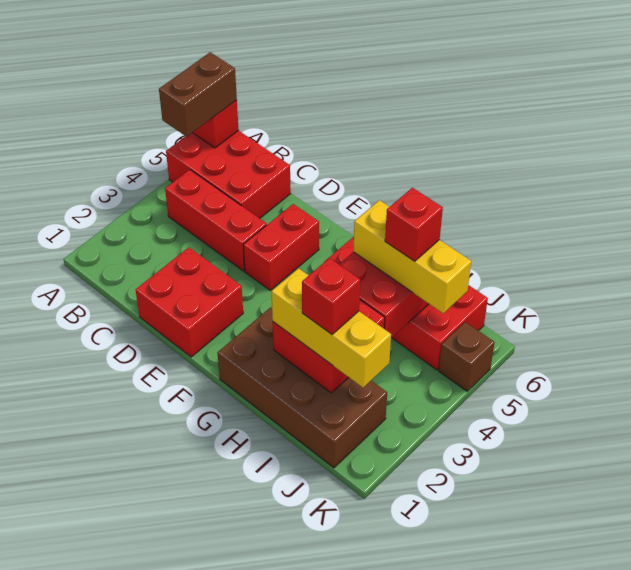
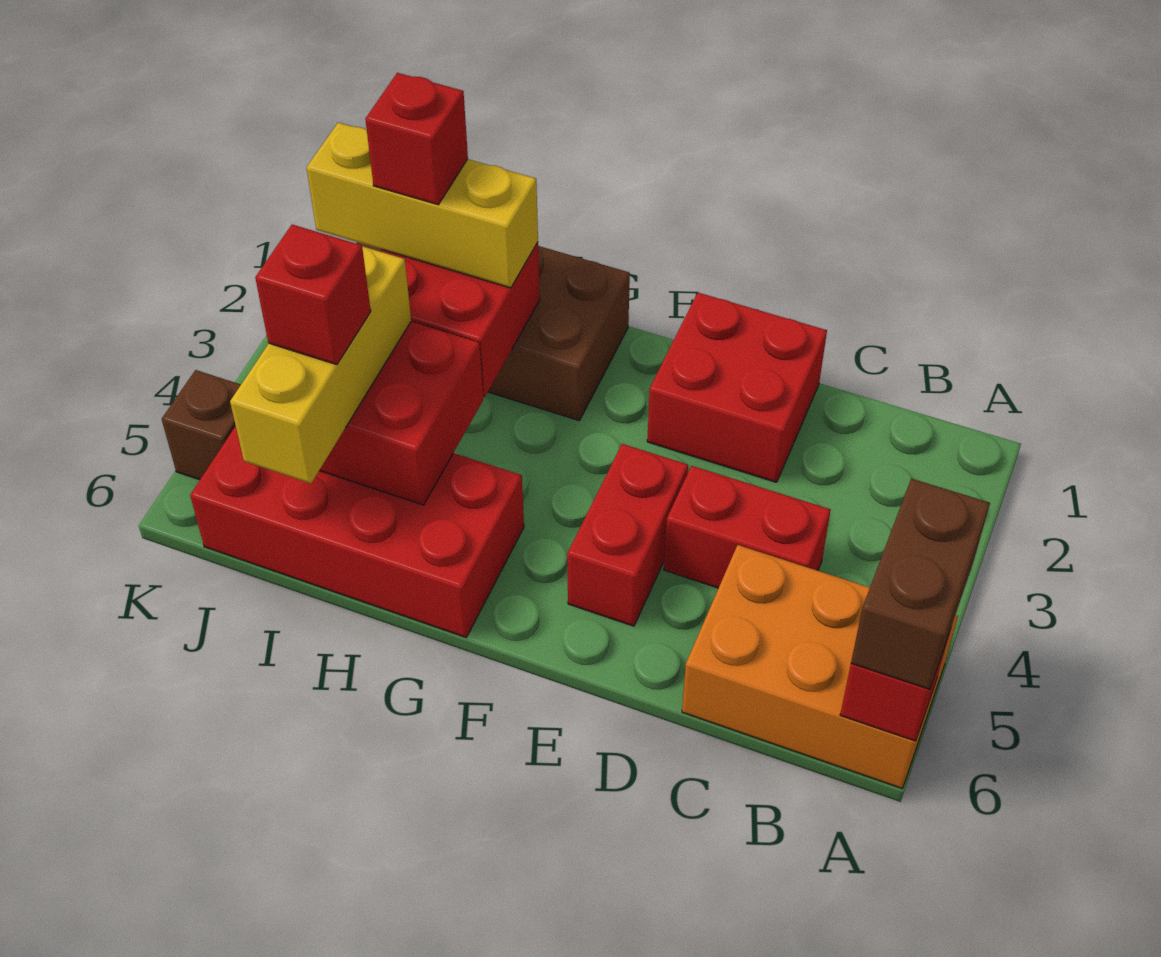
red 2x3 brick [166,130,291,218] -> orange 2x3 brick [682,545,958,788]
red 1x3 brick [165,170,267,271] -> red 1x2 brick [664,466,831,588]
yellow 1x3 brick [353,200,471,313] -> yellow 1x3 brick turned to [230,246,411,483]

